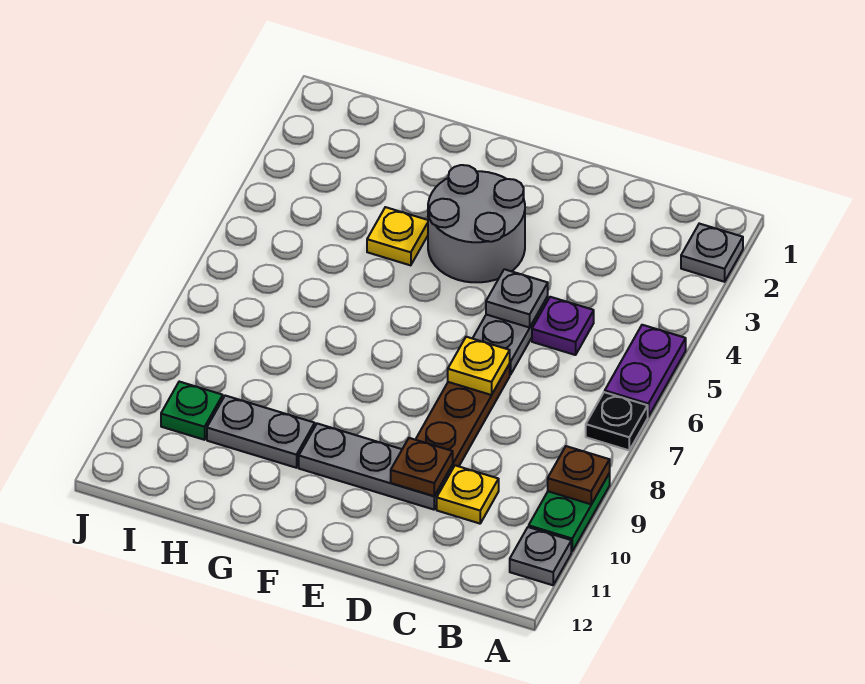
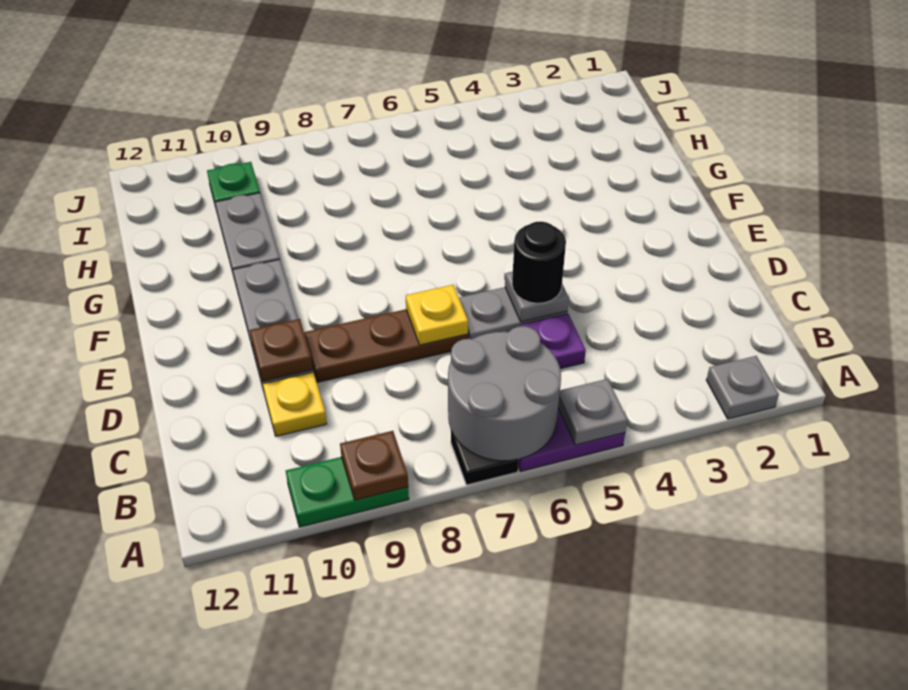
grey 1x1 plate [510,527,571,585] -> grey 1x1 plate moved to [558,379,627,445]
none -> black 1x1 round brick [512,221,566,303]
grey 2x2 round brick [428,165,525,282] -> grey 2x2 round brick moved to [448,326,561,461]
yellow 1x1 plate [367,207,428,265] -> none

